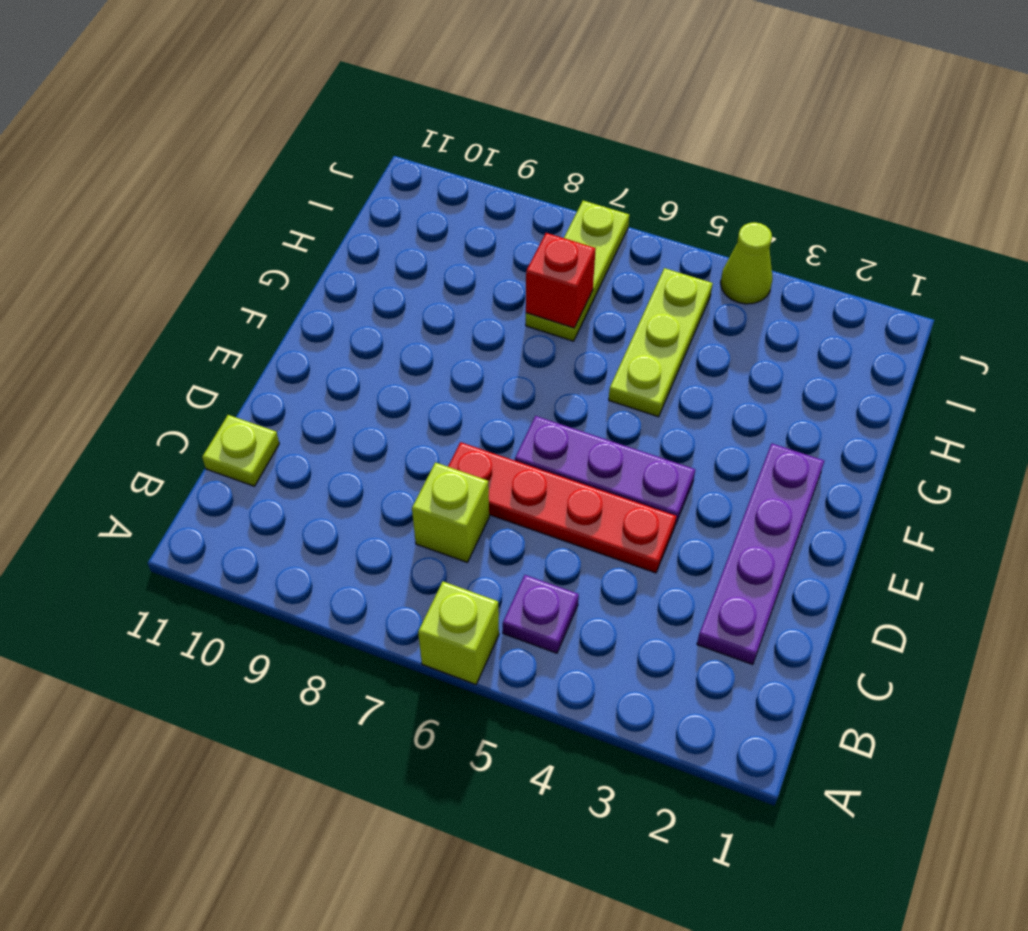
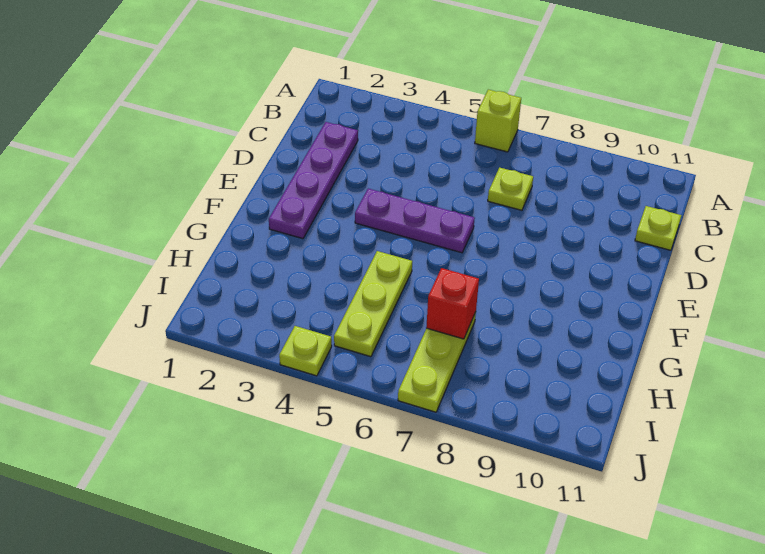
purple 1x1 plate [503,575,579,653] -> none
lime 1x1 brick [412,463,489,562] -> lime 1x1 plate [488,168,533,210]
red 1x4 plate [448,442,676,573] -> none
lime 1x1 cone [720,222,773,304] -> lime 1x1 plate [279,326,332,376]

